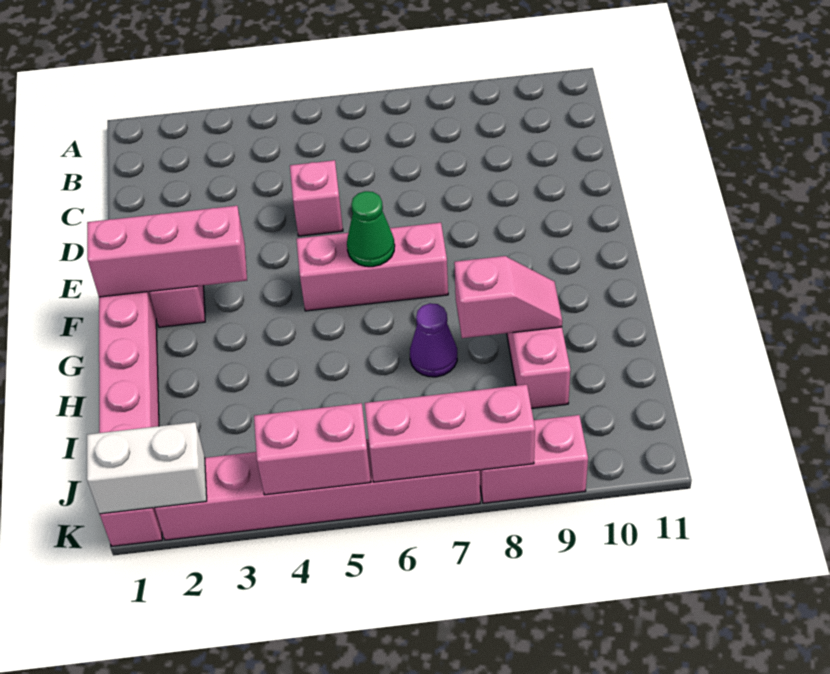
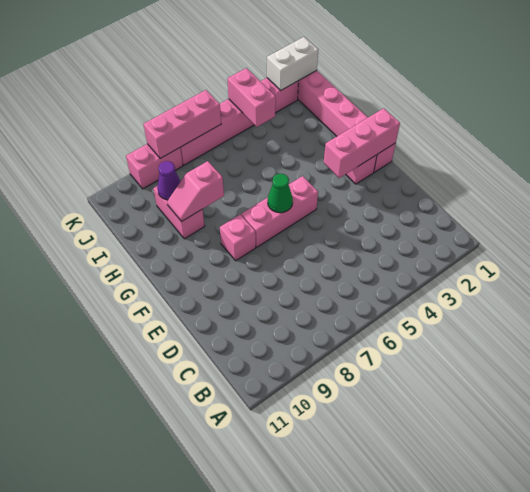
pink 1x1 brick [290,160,343,236] -> pink 1x1 brick moved to [220,215,256,261]
purple 1x1 cone [410,303,457,377] -> purple 1x1 cone moved to [157,161,181,200]
pink 1x2 brick [254,403,371,495] -> pink 1x2 brick turned to [227,68,276,127]

